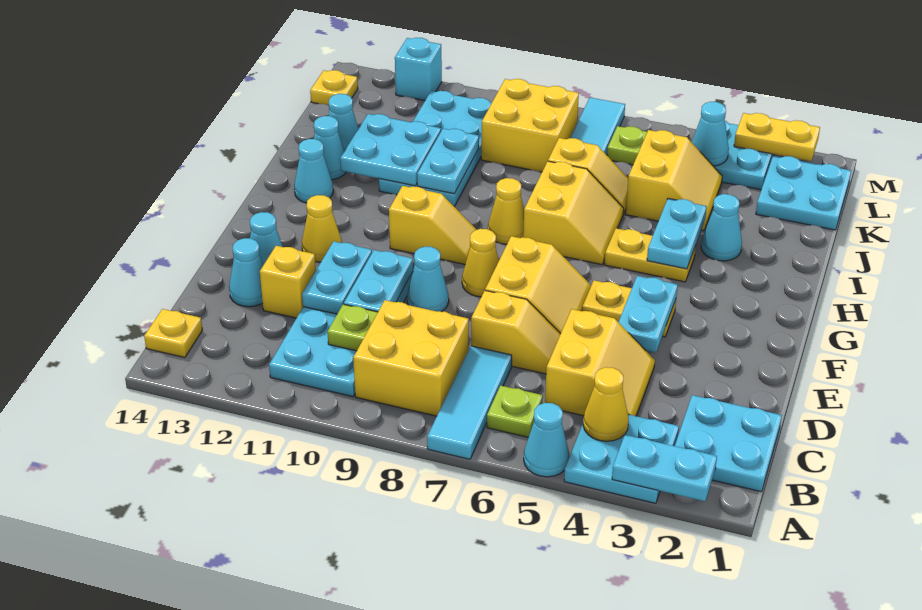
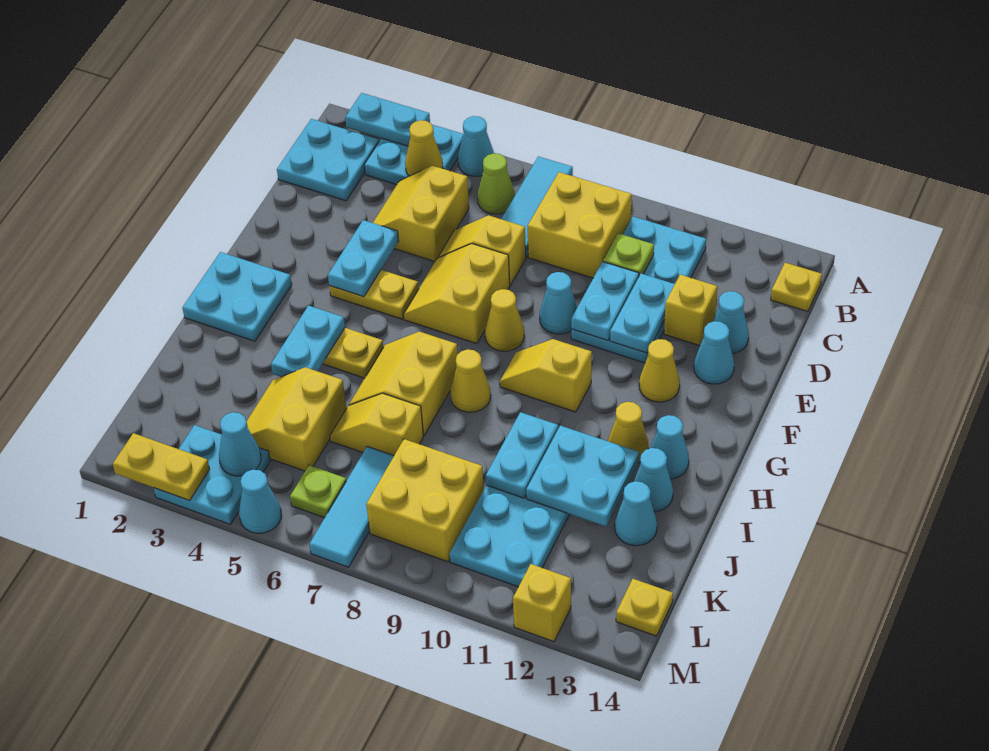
lime 1x1 plate [487,386,543,437] -> lime 1x1 cone [478,153,515,214]
none -> yellow 1x1 cone [608,402,648,463]
cyan 1x1 cone [701,194,742,261] -> cyan 1x1 cone moved to [239,470,281,533]
cyan 2x2 plate [756,156,851,230] -> cyan 2x2 plate moved to [183,252,292,341]
cyan 1x1 brick [395,38,442,101] -> yellow 1x1 brick [513,564,571,642]

